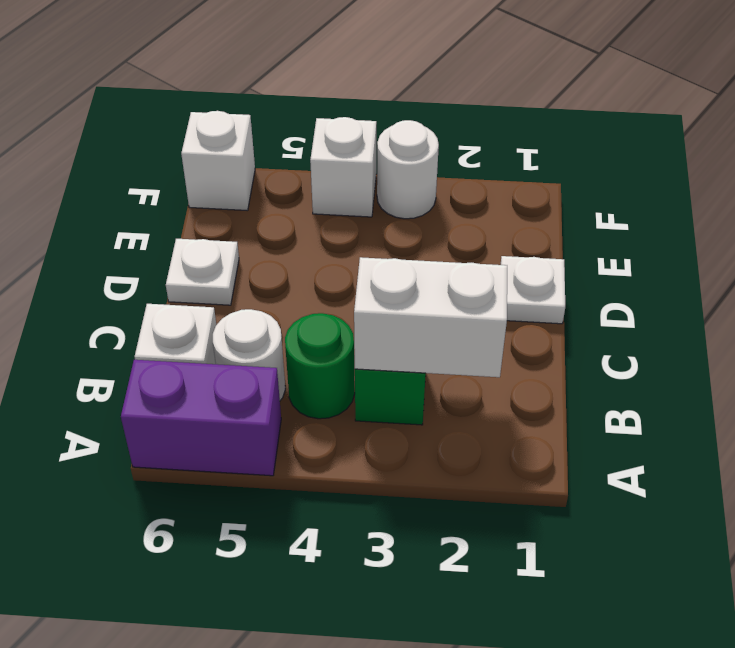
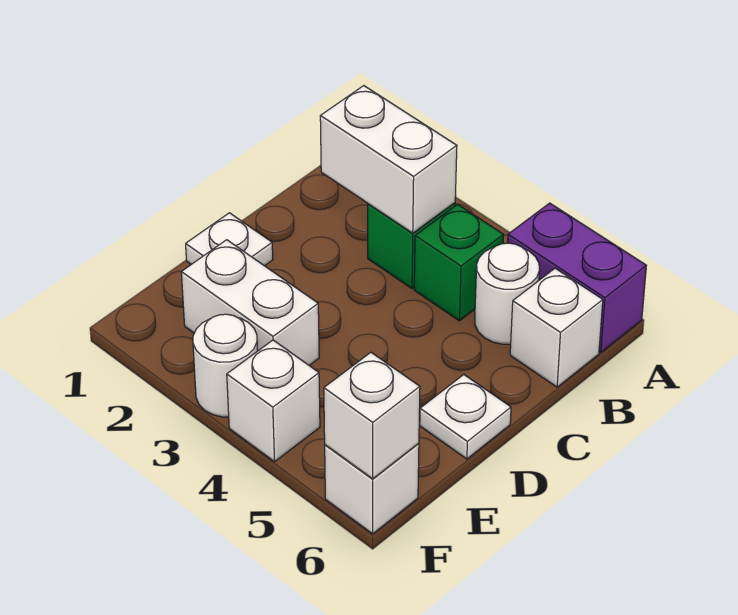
green 1x1 round brick [285,313,355,419] -> green 1x1 brick [414,204,504,321]
none -> white 1x2 brick [181,240,319,365]
none -> white 1x1 brick [324,352,420,479]

